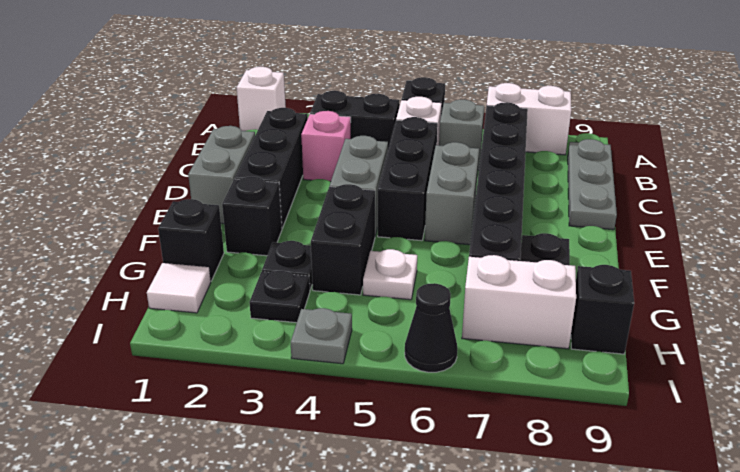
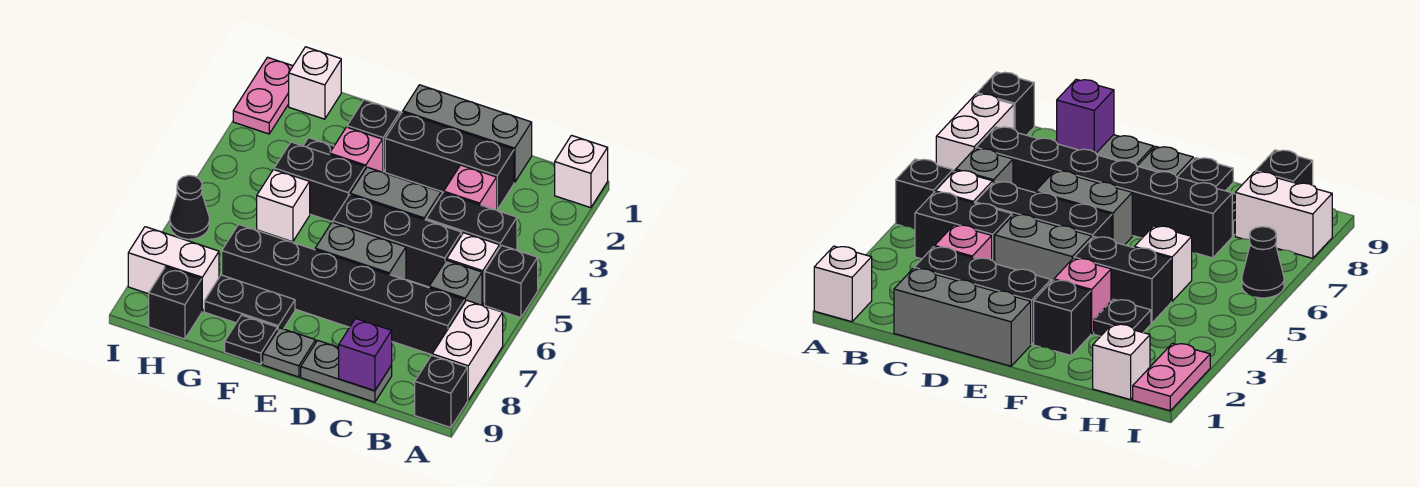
black 1x2 brick [310,91,399,149] -> black 1x2 brick turned to [426,193,517,250]
grey 1x3 plate [568,139,617,230] -> grey 1x2 plate [301,340,392,402]
none -> purple 1x1 brick [339,318,392,391]
grey 1x2 brick [188,126,255,224] -> grey 1x3 brick [403,85,532,182]
none -> pink 1x1 brick [329,127,383,172]
black 1x1 brick [158,199,224,281] -> black 1x1 brick moved to [415,355,468,428]
white 1x1 plate [363,249,417,300] -> white 1x1 brick [257,170,310,242]
white 1x1 tile [147,263,211,313] -> white 1x1 brick [289,47,341,119]
black 1x1 plate [249,271,310,323] -> black 1x1 plate moved to [225,315,278,364]
white 1x2 brick [462,255,576,349] -> white 1x2 brick turned to [128,227,219,311]
none -> pink 1x2 plate [233,57,293,134]
grey 1x1 plate [291,308,352,364] -> grey 1x1 plate moved to [263,328,316,377]

